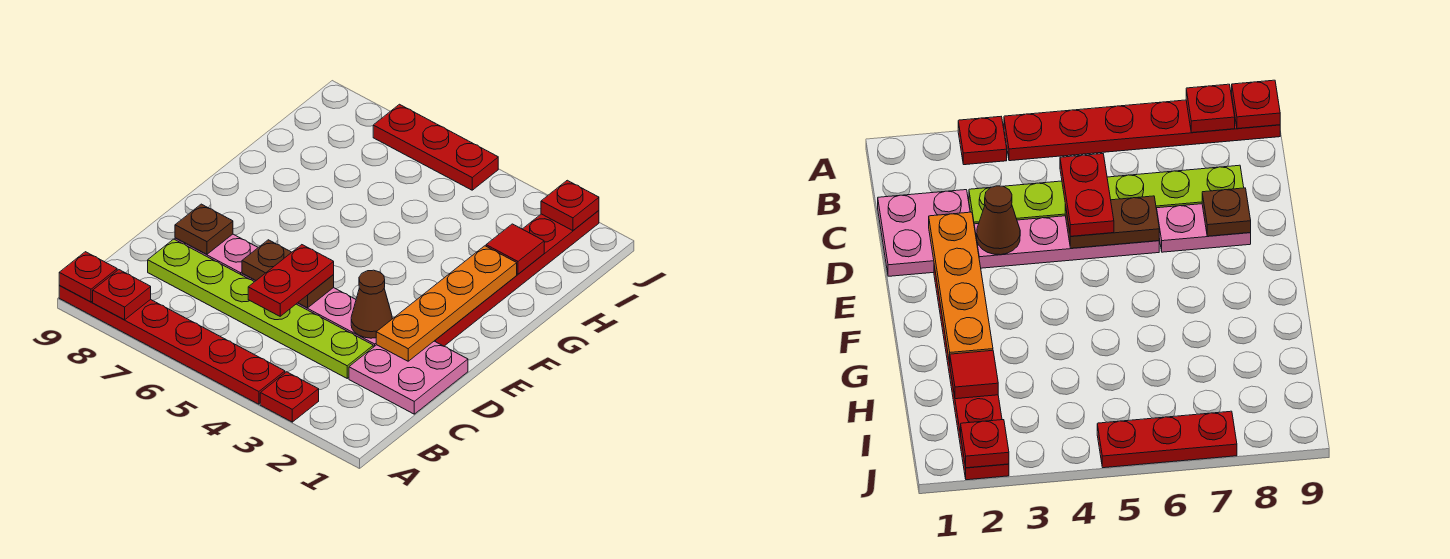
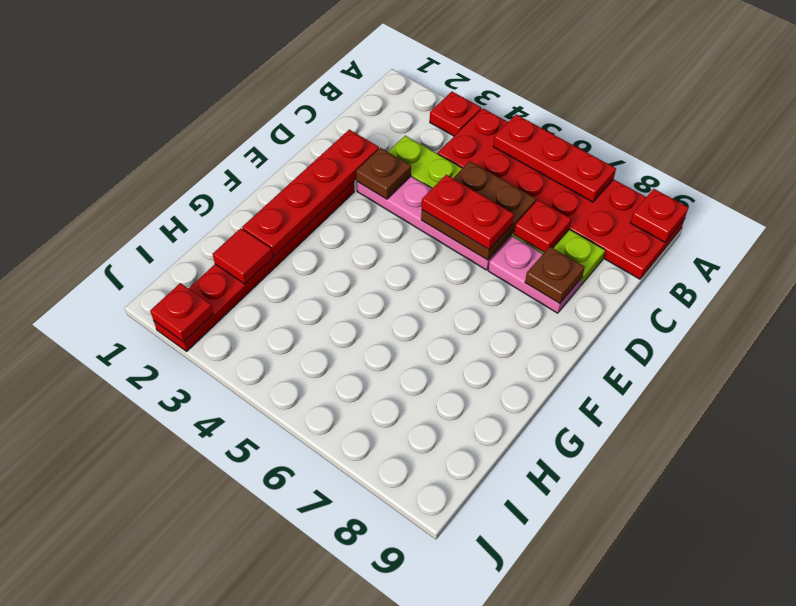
red 1x6 plate [59,285,285,404] -> red 2x6 plate [438,109,684,279]
red 1x1 plate [93,270,151,320] -> red 1x1 plate moved to [514,200,571,252]
pink 2x2 plate [349,341,468,414] -> none
red 1x2 plate [248,245,334,316] -> red 1x2 plate turned to [422,175,514,250]
orange 1x4 plate [376,246,517,361] -> red 1x4 plate [242,130,379,257]
brown 1x1 cone [351,270,392,338] -> brown 1x1 plate [356,148,411,199]
brown 1x2 plate [242,240,334,308] -> brown 2x2 plate [421,161,536,260]
red 1x3 plate [373,104,498,190] -> red 1x3 plate moved to [493,115,616,202]

